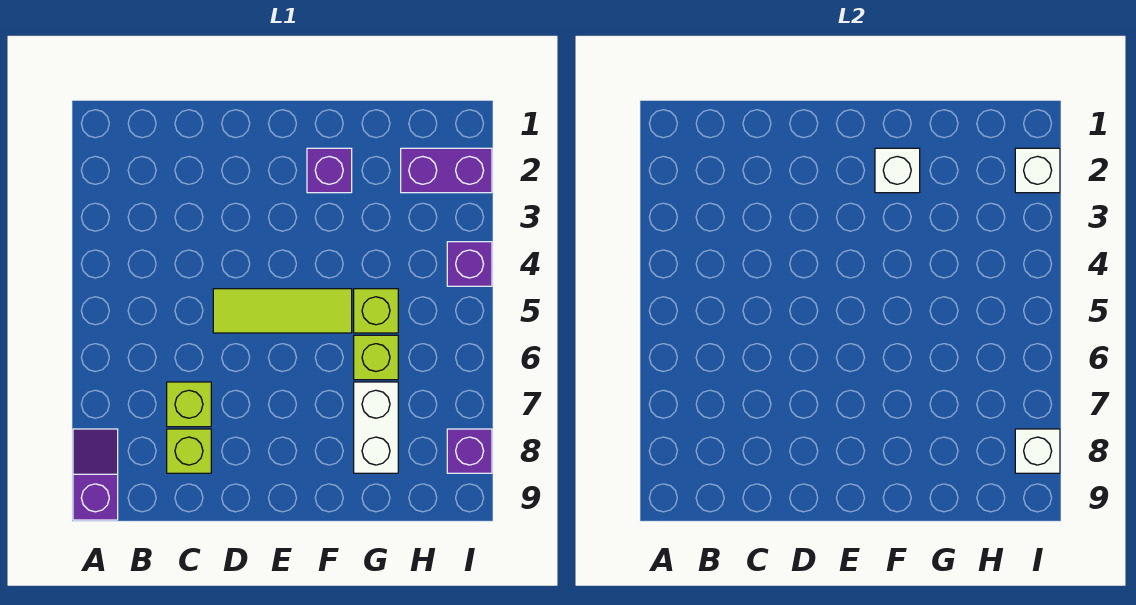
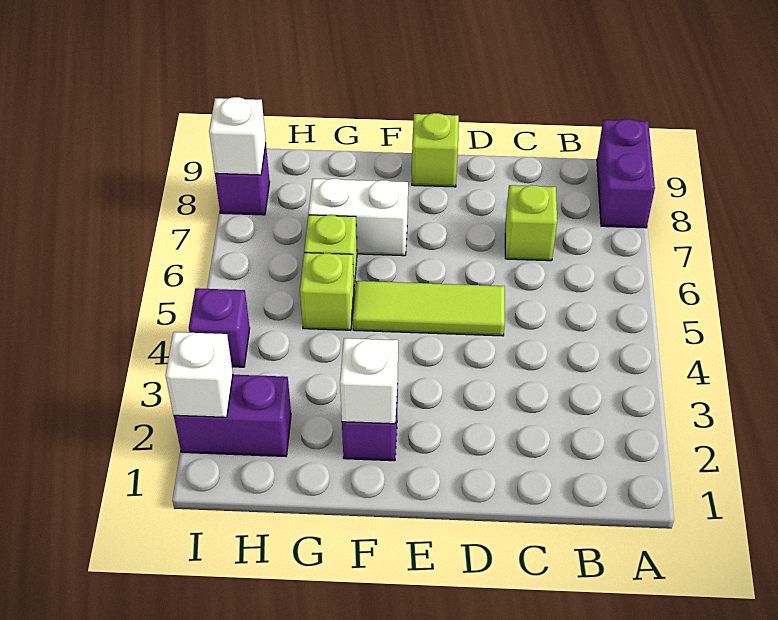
purple 1x2 slope [73,429,118,520] -> purple 1x2 brick [597,119,655,228]
lime 1x1 brick [167,429,211,473] -> lime 1x1 brick moved to [412,113,459,187]
white 1x2 brick [354,382,398,473] -> white 1x2 brick turned to [308,179,408,256]

